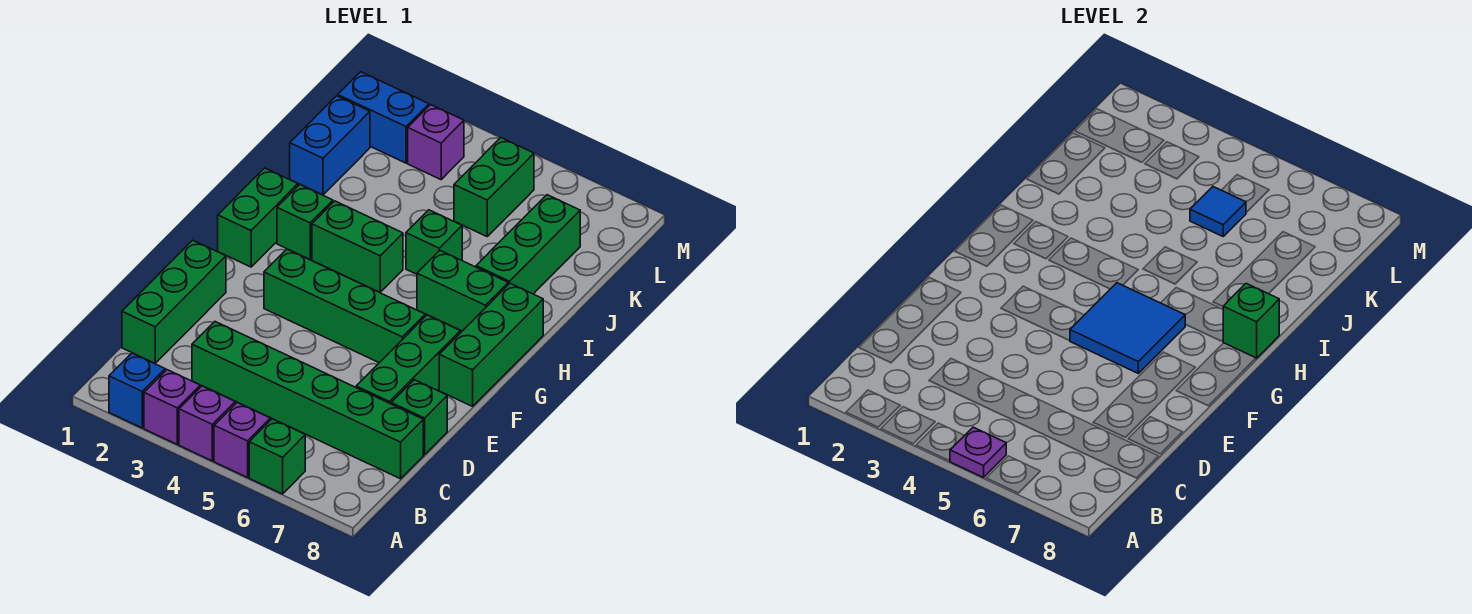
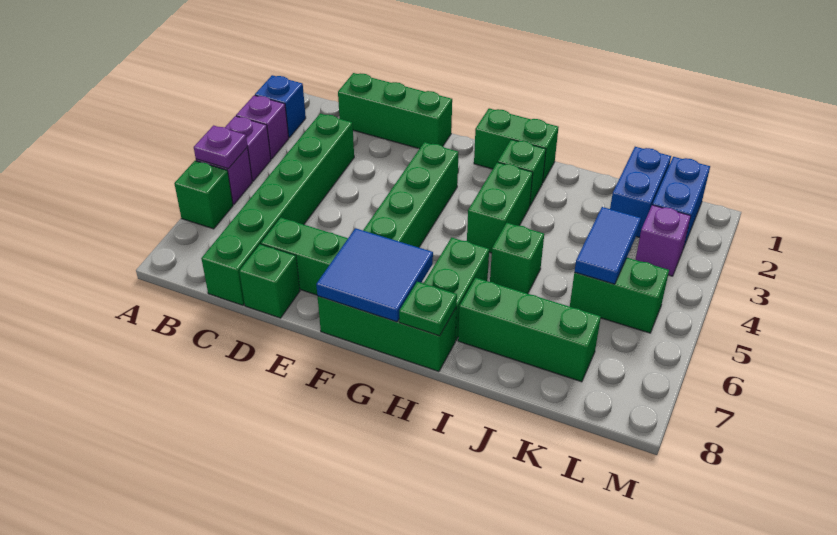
blue 2x2 tile [1070,283,1186,373] -> blue 2x2 tile moved to [316,228,433,322]
green 1x1 brick [1223,283,1279,358] -> green 1x1 plate [399,282,457,336]
blue 1x2 brick [290,96,370,195] -> blue 1x2 brick turned to [610,147,671,238]
blue 1x1 tile [1190,187,1246,236] -> blue 1x2 tile [575,207,641,284]

